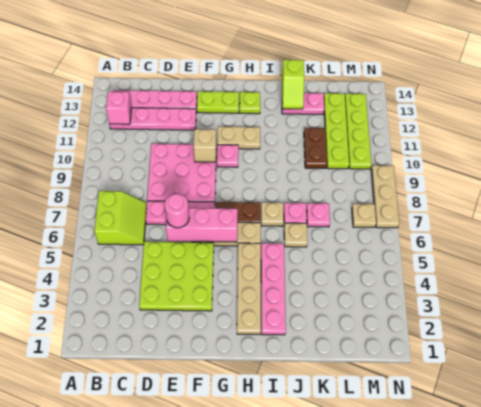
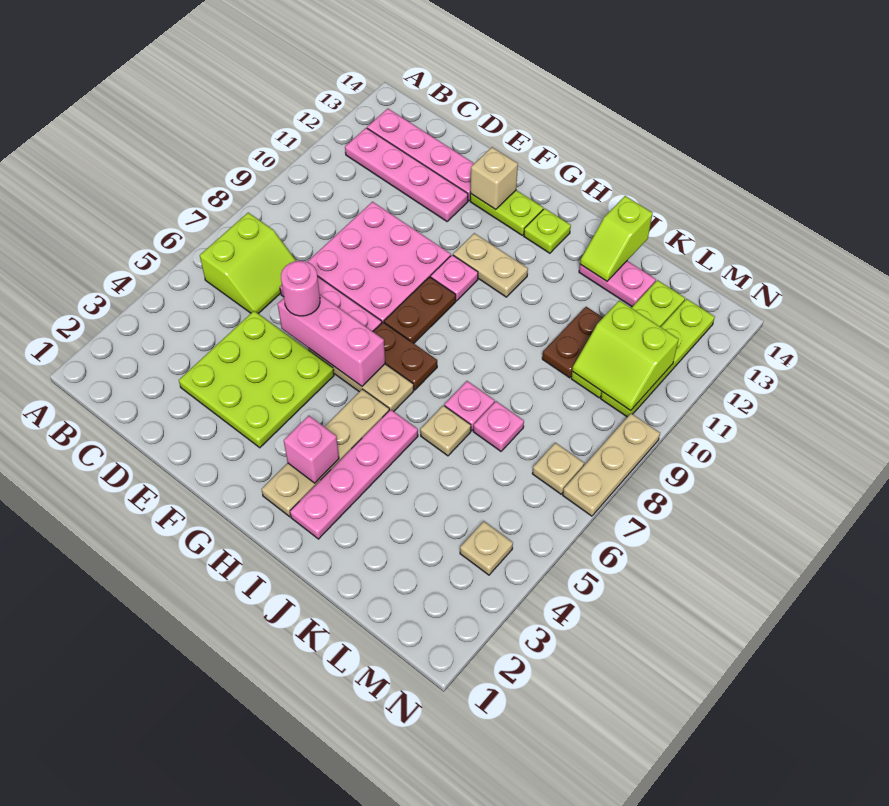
pink 1x1 brick [106,92,132,124] -> pink 1x1 brick moved to [284,416,339,483]
tan 1x1 brick [194,129,216,162] -> tan 1x1 brick moved to [470,147,518,210]
none -> brown 1x2 plate [384,277,456,343]
tan 1x1 plate [261,203,284,226] -> tan 1x1 plate moved to [460,521,513,575]
none -> lime 2x2 slope [572,300,679,411]

